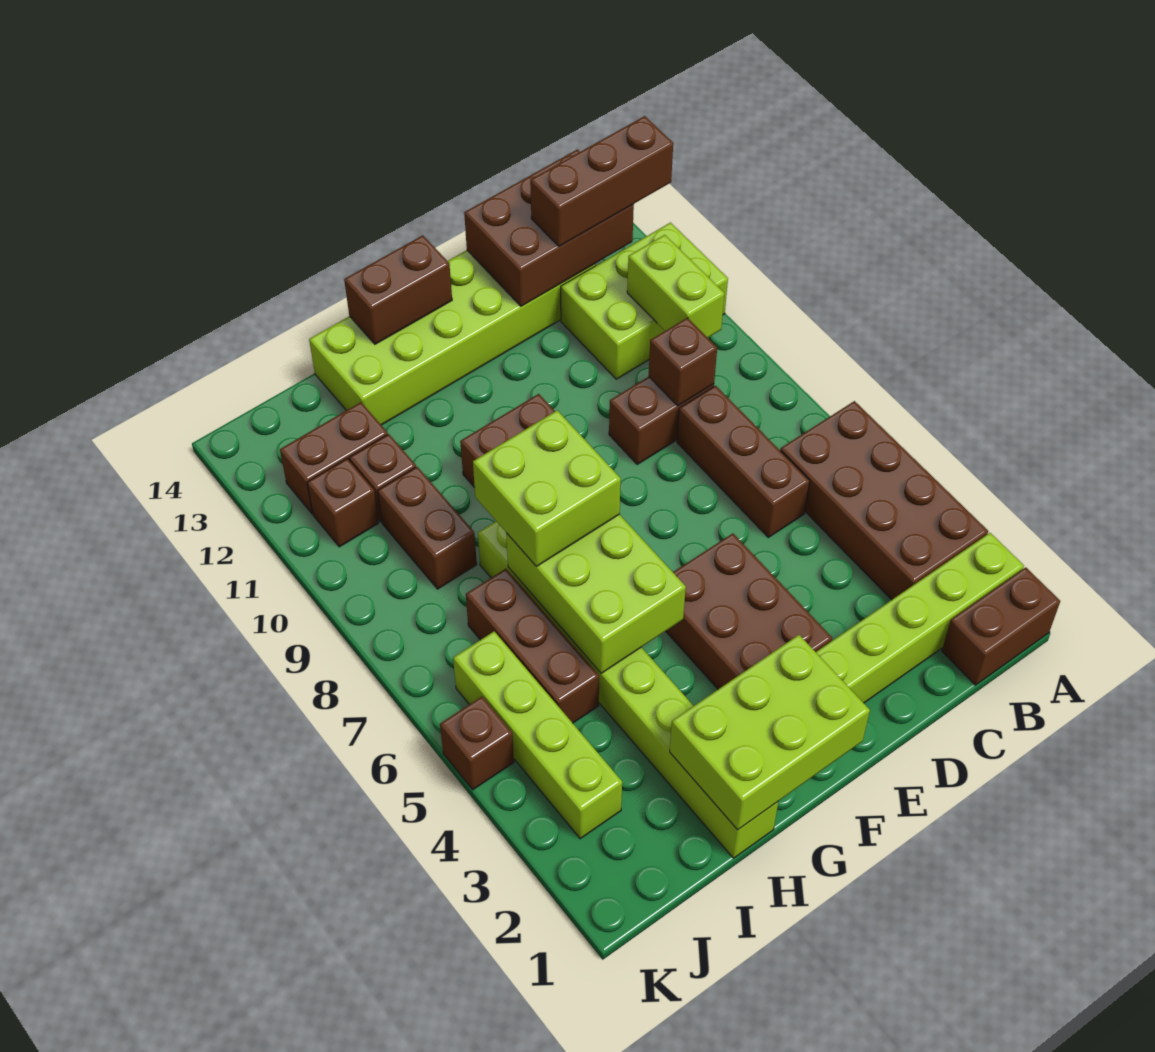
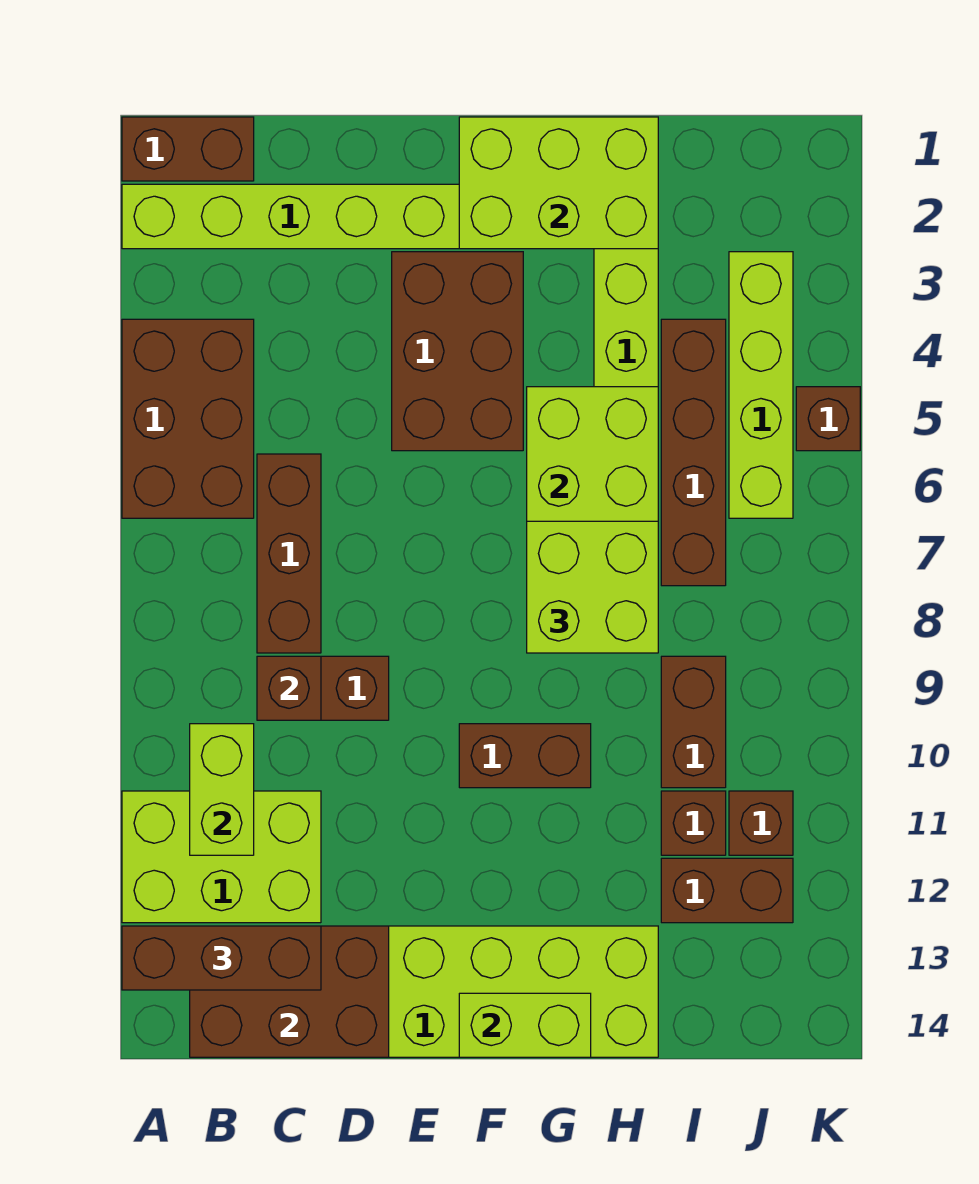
brown 2x4 brick [780,401,988,600] -> brown 2x3 brick [122,319,254,518]
brown 1x2 brick [344,235,452,344] -> lime 1x2 brick [459,993,591,1057]
brown 1x3 brick [466,569,599,723] -> brown 1x4 brick [661,319,726,586]

